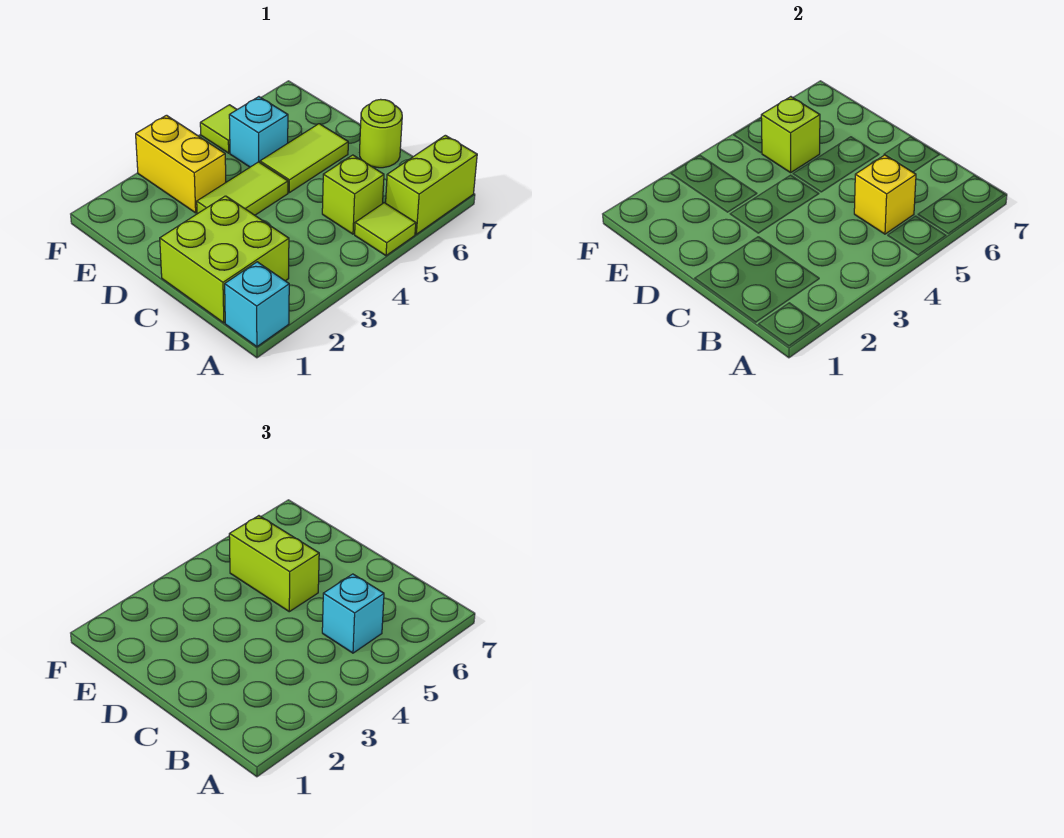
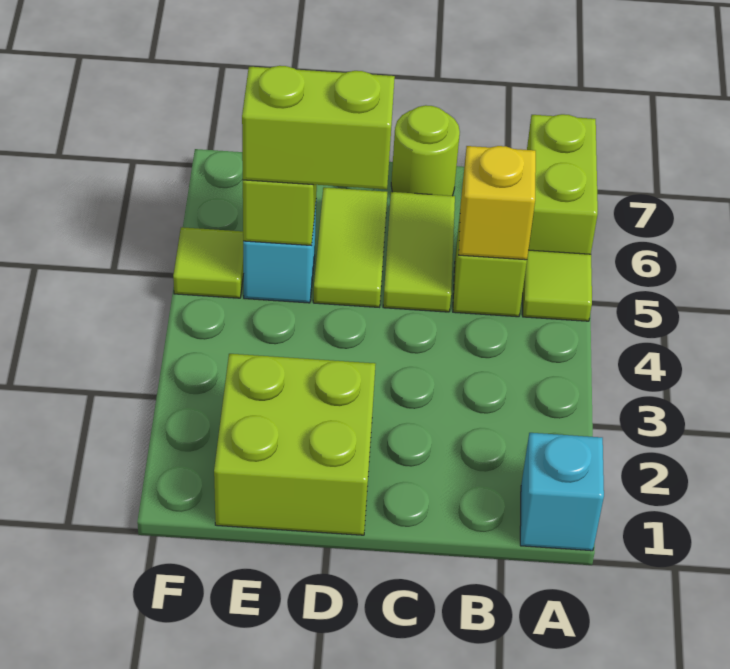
lime 2x2 brick [160,196,289,323] -> lime 2x2 brick moved to [214,354,376,535]
cyan 1x1 brick [322,574,384,653] -> none
lime 1x2 tile [197,162,288,215] -> lime 1x2 tile moved to [383,192,455,312]
yellow 1x2 brick [136,115,226,213] -> none

